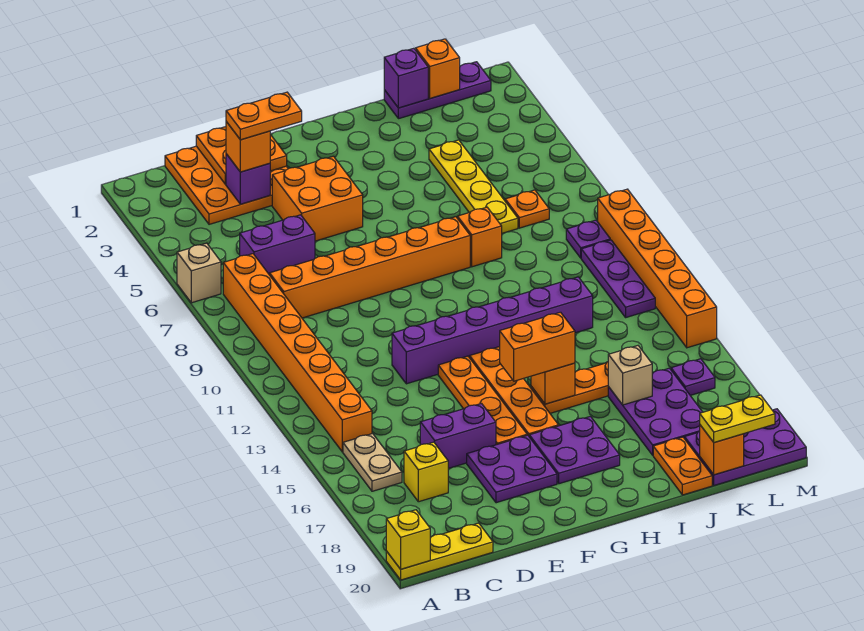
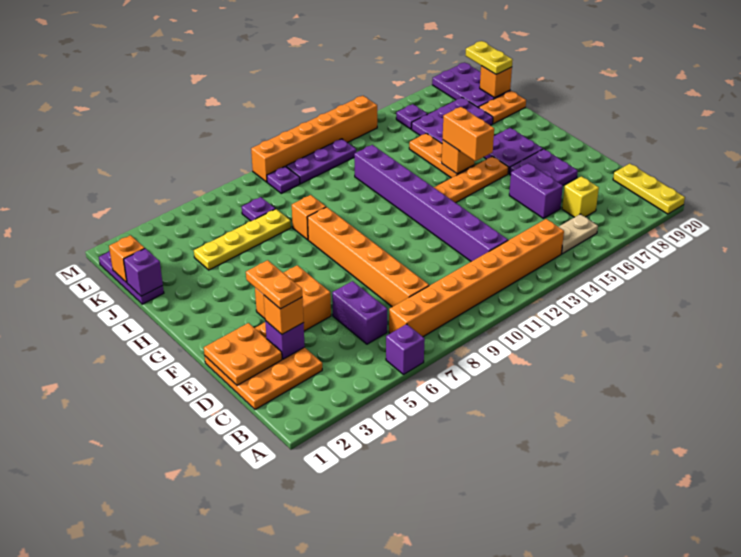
tan 1x1 brick [177,243,221,303] -> purple 1x1 brick [386,324,425,374]
yellow 1x1 brick [386,510,430,569] -> none
purple 1x6 brick [392,277,593,384] -> purple 1x8 brick [354,145,508,262]
orange 1x4 plate [438,356,527,445] -> none
tan 1x1 brick [608,346,653,405] -> none
orange 1x1 plate [505,190,549,228] -> purple 1x1 plate [242,197,275,221]

